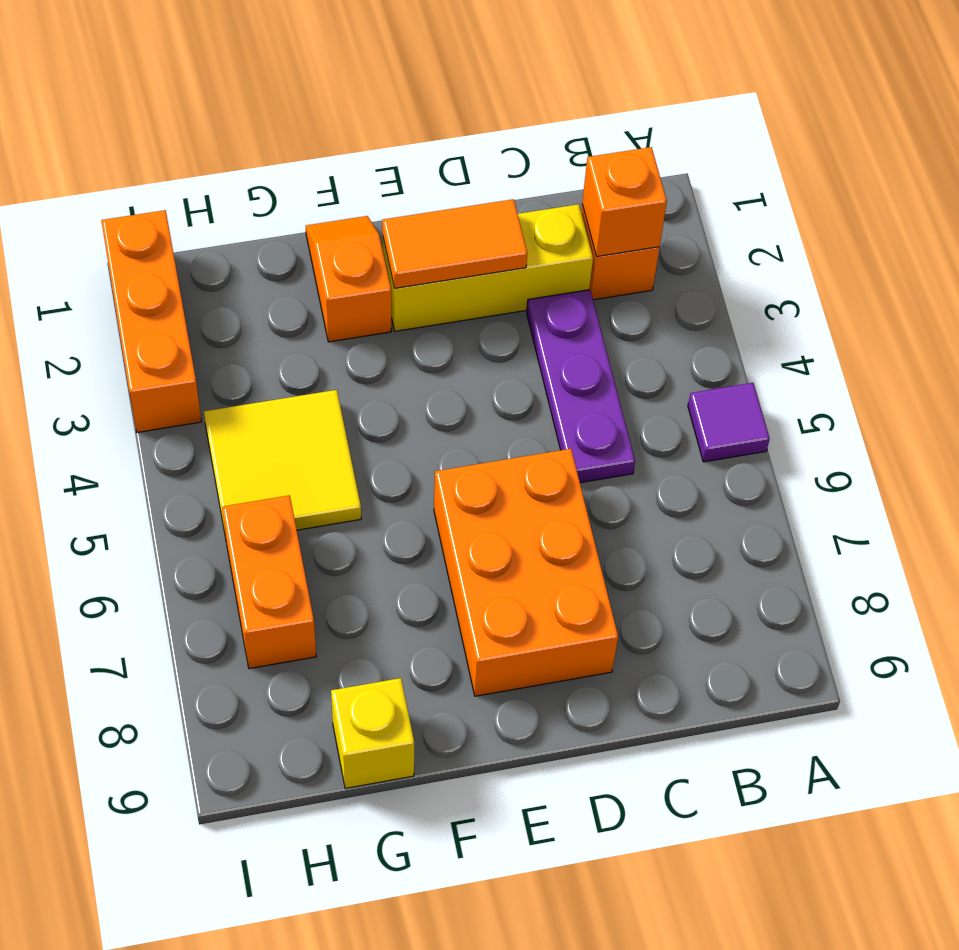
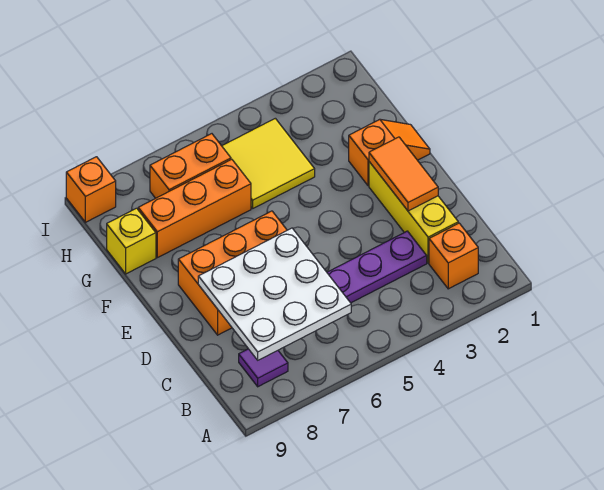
purple 1x1 tile [688,383,770,462] -> purple 1x1 tile moved to [239,349,288,387]
orange 1x1 brick [582,147,667,257] -> orange 1x1 brick moved to [66,157,116,222]
none -> white 3x3 plate [198,228,351,360]
orange 1x3 brick [101,210,201,432] -> orange 1x3 brick moved to [138,159,251,258]

